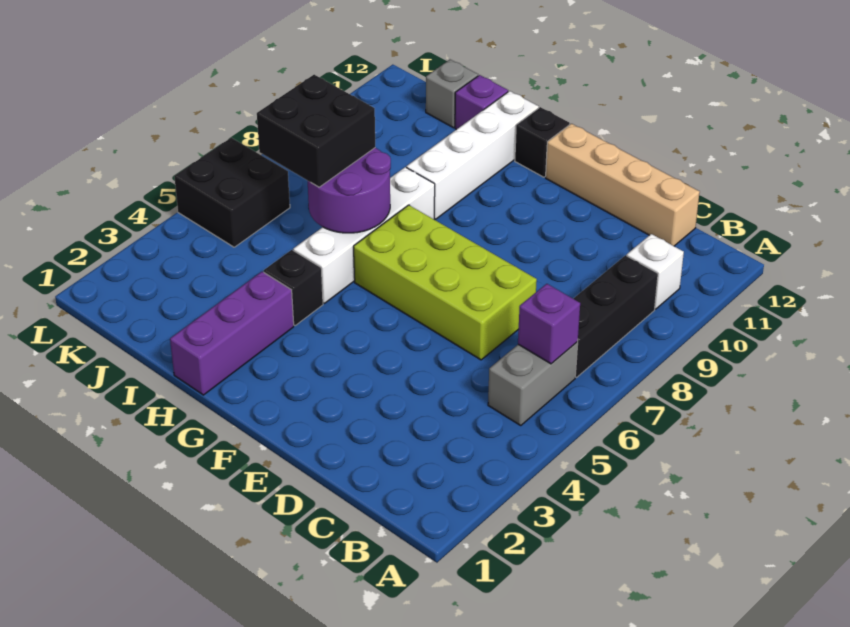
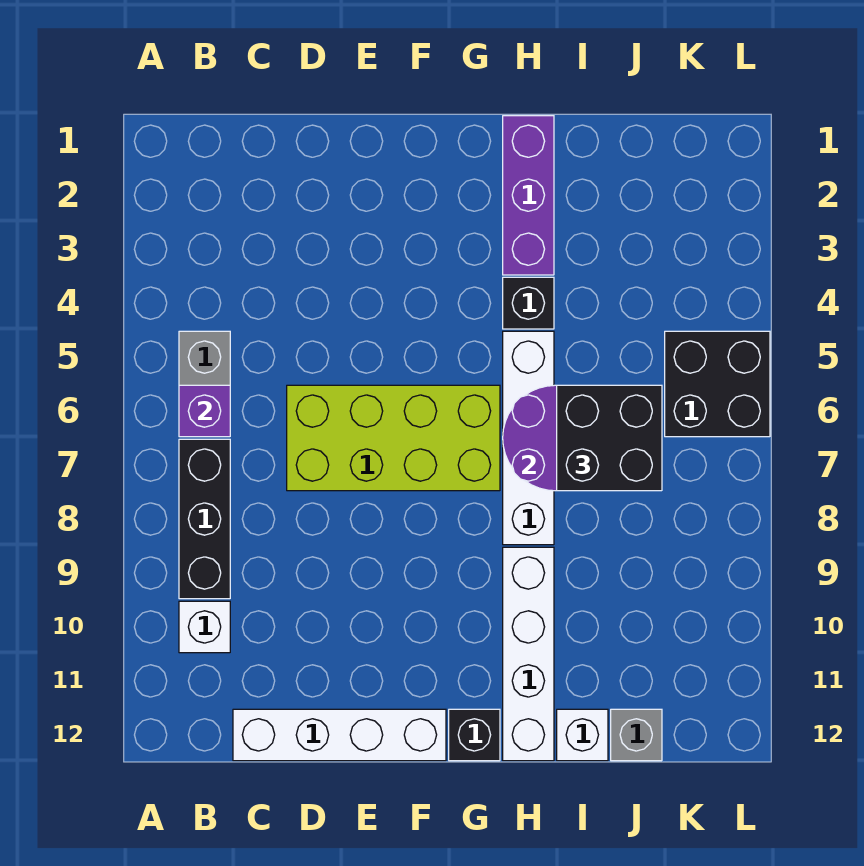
tan 1x4 brick [546,124,700,246] -> white 1x4 brick [233,709,446,761]
purple 1x1 brick [455,75,508,130] -> white 1x1 brick [557,709,608,761]

